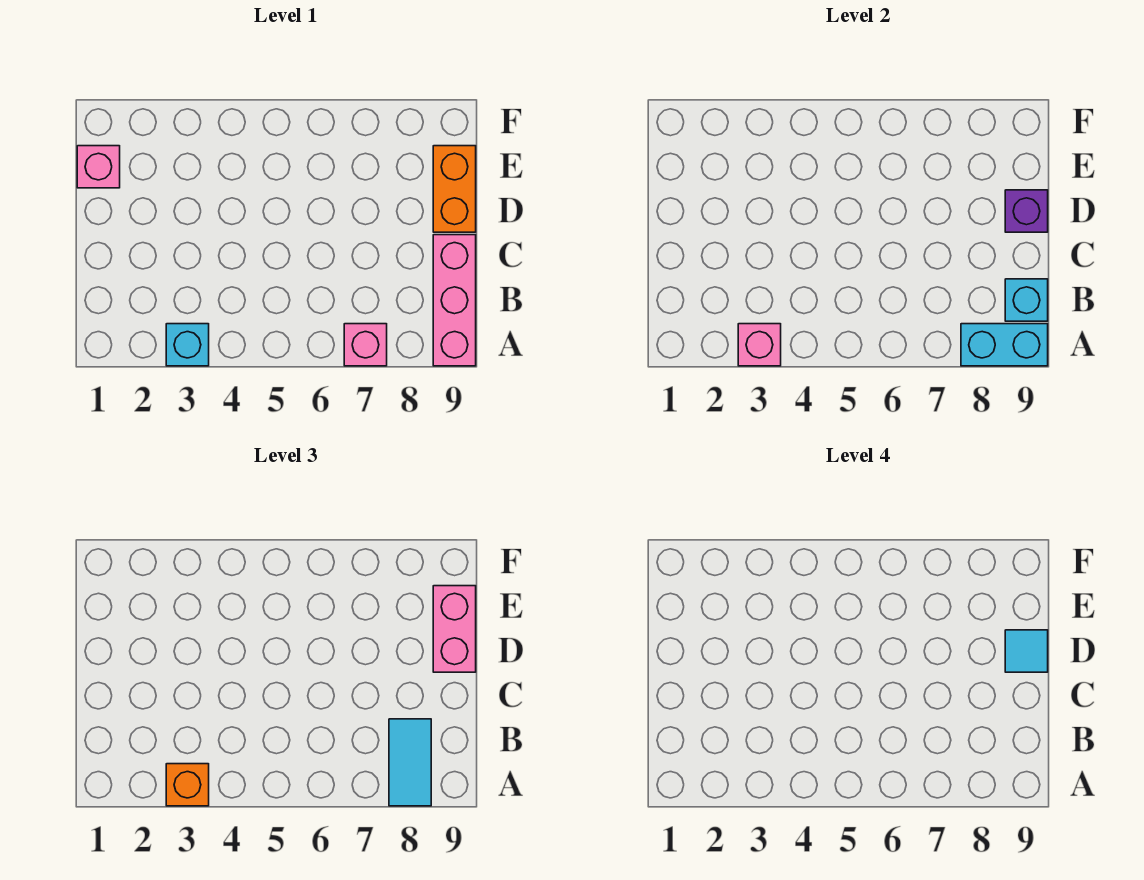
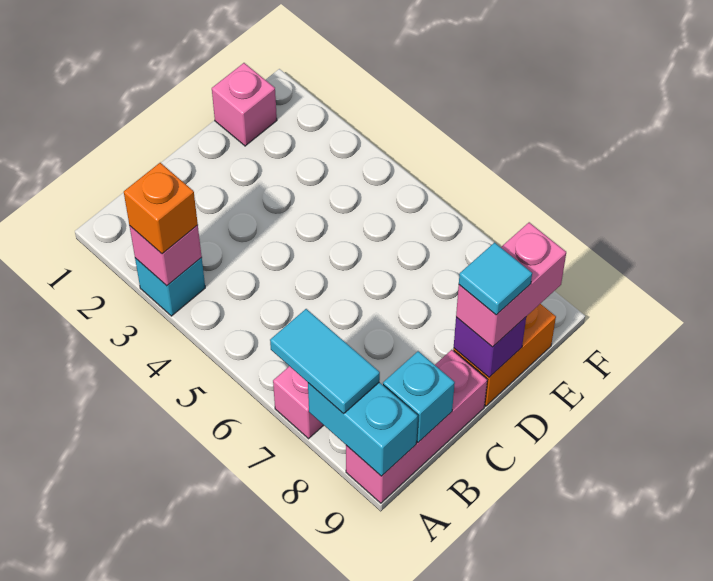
cyan 1x2 tile [389,719,431,806] -> cyan 1x2 tile turned to [270,309,380,414]

